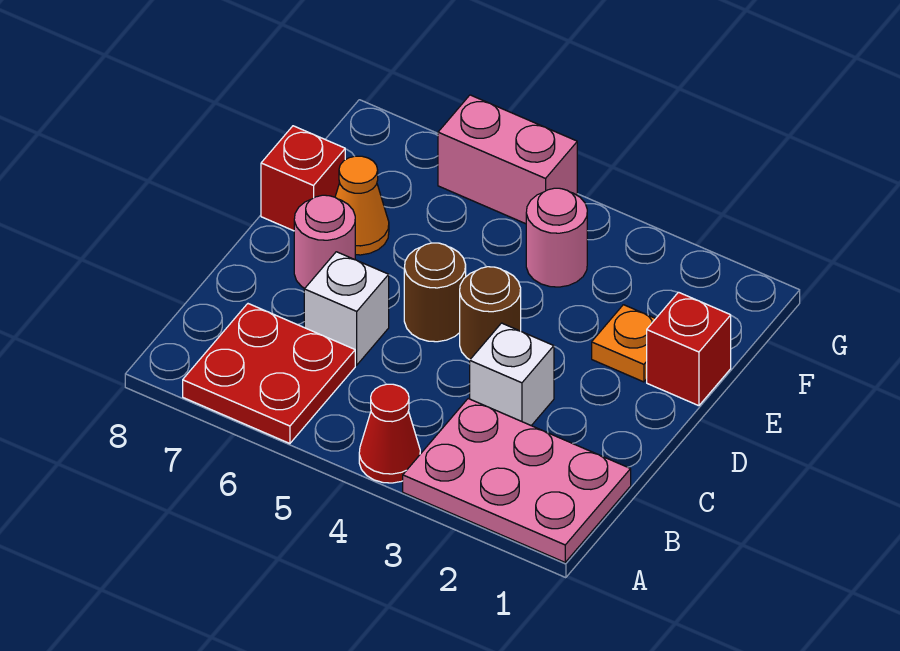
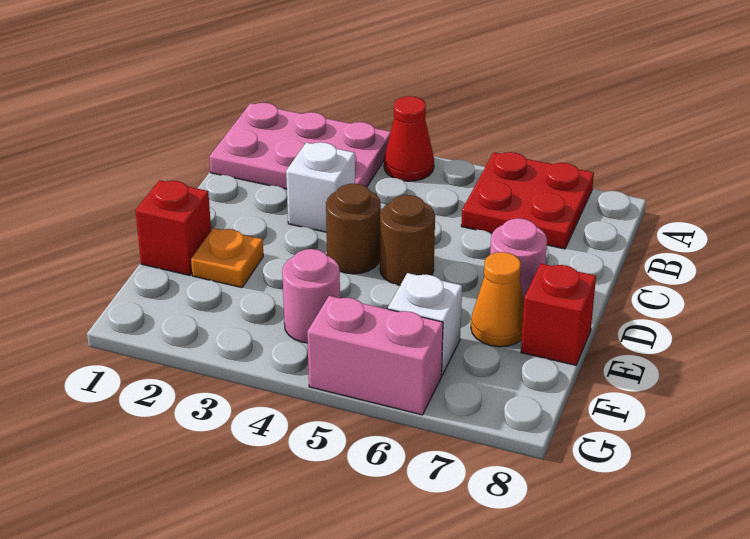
white 1x1 brick [304,252,389,365] -> white 1x1 brick moved to [388,273,462,376]

